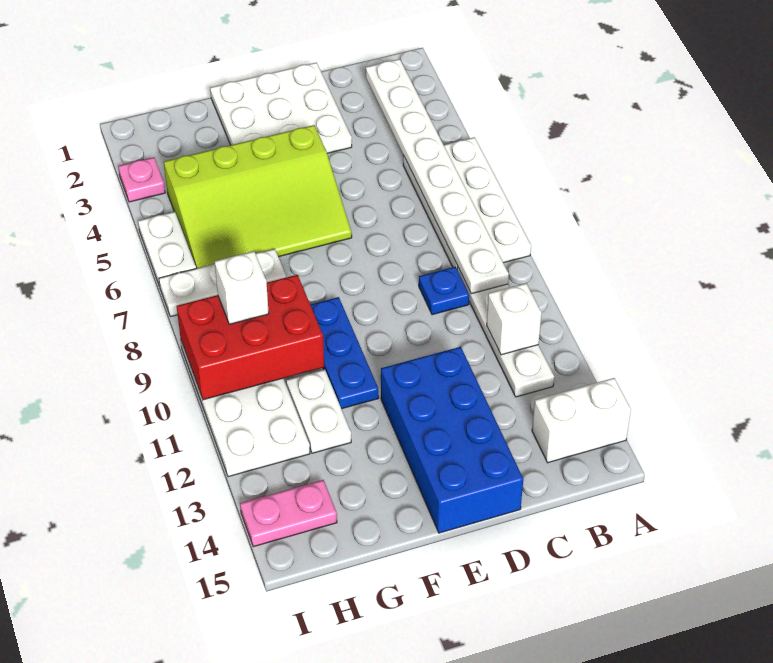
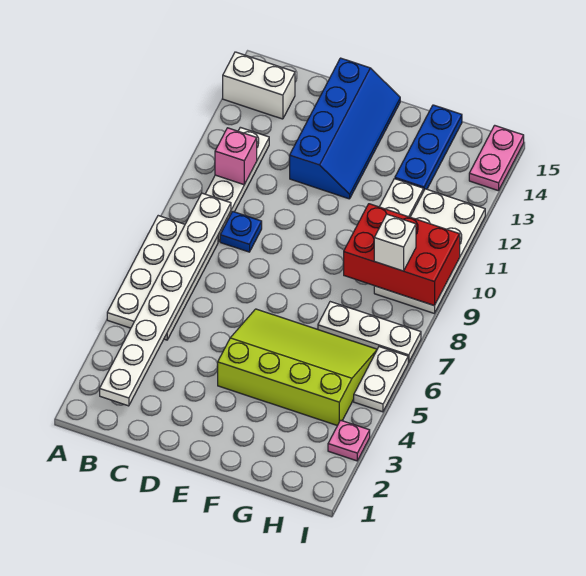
white 1x1 brick [487,283,541,355] -> pink 1x1 brick [215,128,257,185]
white 3x3 plate [210,63,352,153] -> none
blue 2x4 brick [381,347,523,533] -> blue 2x4 slope [290,58,400,199]
blue 1x3 plate [310,297,379,409] -> blue 1x3 plate moved to [395,105,462,190]
pink 1x2 plate [240,480,337,547] -> pink 1x2 plate turned to [469,125,524,191]

